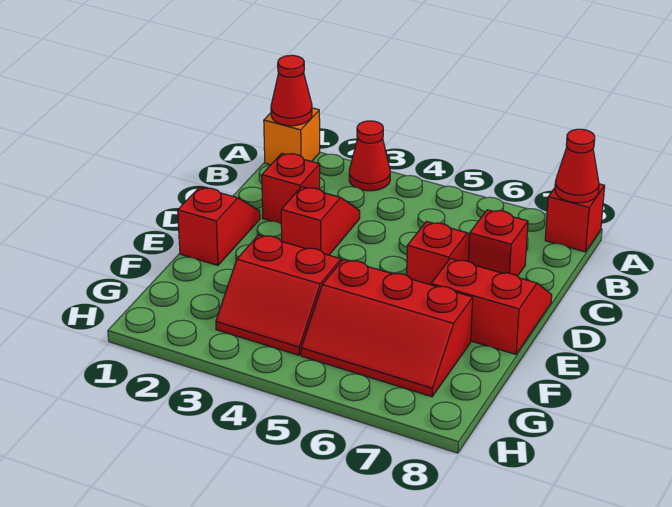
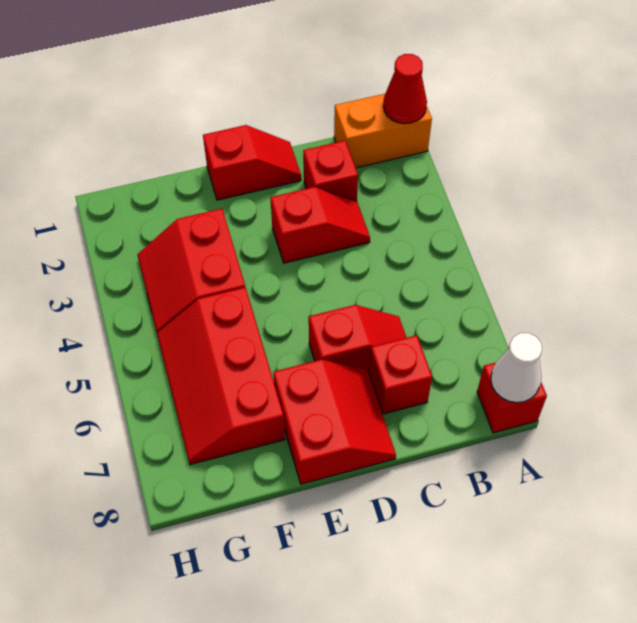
orange 1x1 brick [264,108,320,165] -> orange 1x2 brick [334,94,432,168]
red 1x1 cone [349,121,390,191] -> none
red 1x1 cone [555,129,599,203] -> white 1x1 cone [491,333,542,403]

